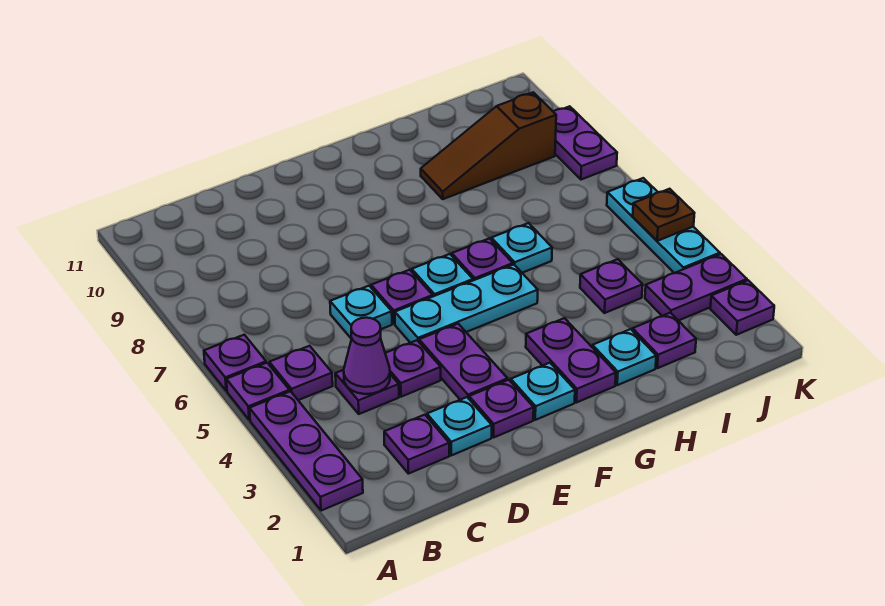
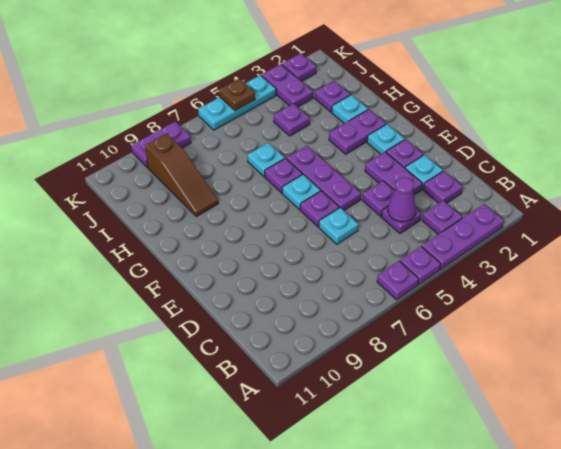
purple 1x1 plate [269,346,333,400] -> purple 1x1 plate moved to [422,201,462,234]
purple 1x2 plate [419,324,508,400] -> purple 1x2 plate turned to [365,152,422,195]
cyan 1x3 plate [395,265,538,343] -> purple 1x3 plate [287,146,361,210]

